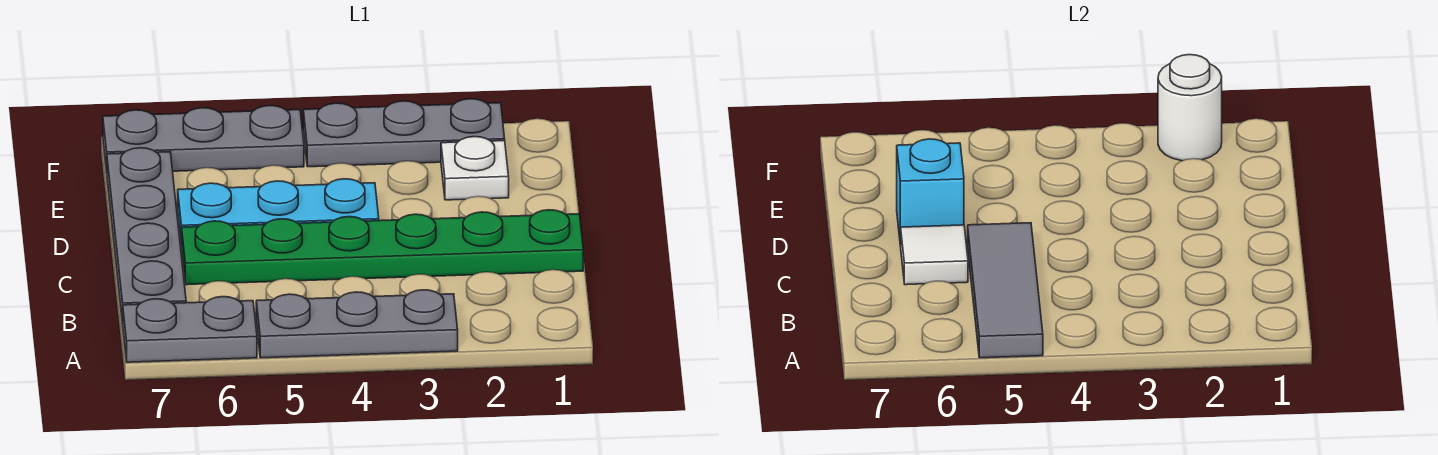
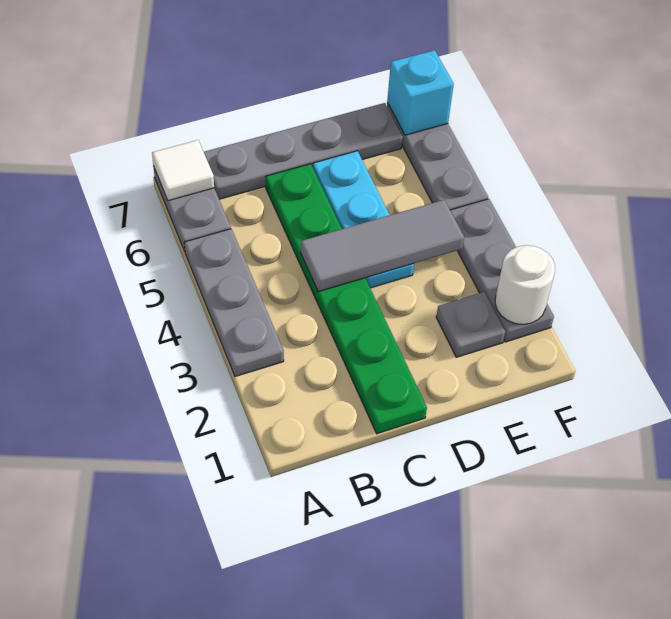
grey 1x3 tile [968,223,1043,358] -> grey 1x3 tile moved to [301,200,464,292]
white 1x1 tile [901,225,968,285] -> white 1x1 tile moved to [152,140,214,201]
cyan 1x1 brick [897,139,964,246] -> cyan 1x1 brick moved to [387,50,454,135]
white 1x1 plate [441,137,509,200] -> grey 1x1 plate [436,292,505,357]

